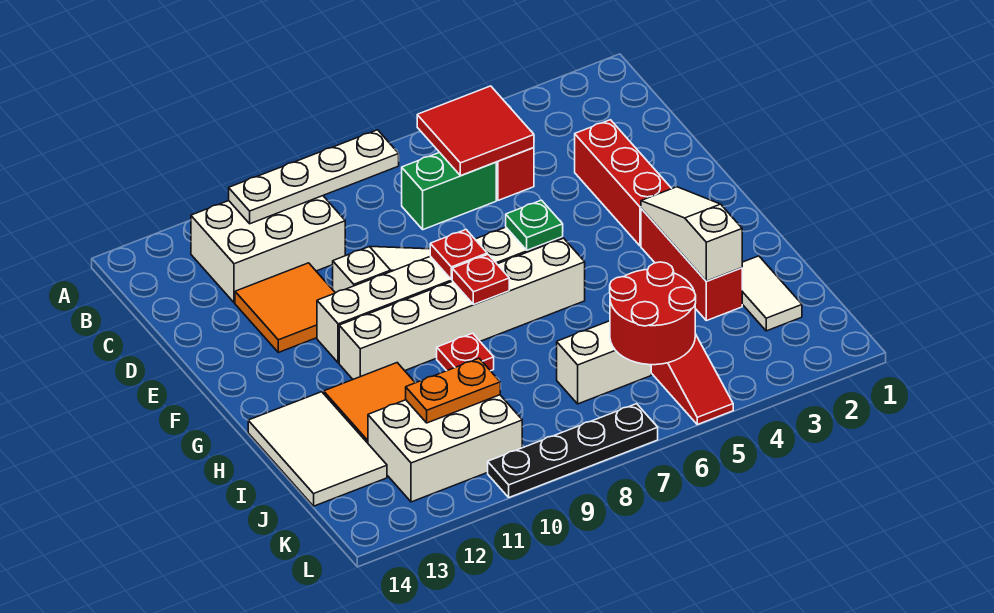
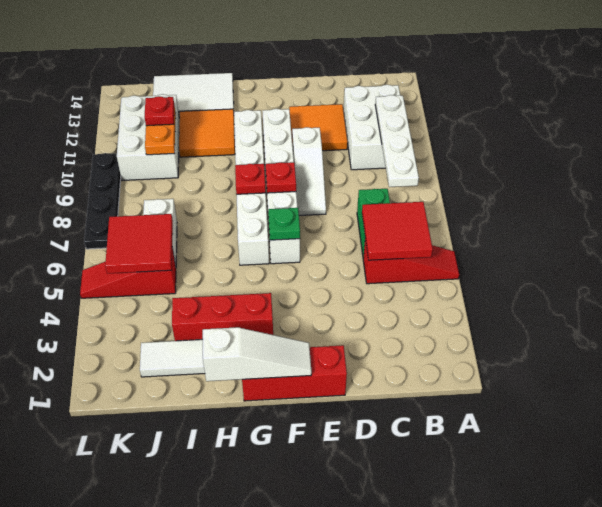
red 1x3 brick [575,120,672,246] -> red 1x3 brick moved to [242,345,347,401]
white 1x3 slope [641,187,742,281] -> white 1x3 slope moved to [203,327,312,381]
red 1x1 plate [437,333,494,371] -> red 1x1 plate moved to [145,96,174,126]
red 2x2 round brick [610,262,696,365] -> red 2x2 tile [105,214,173,273]

